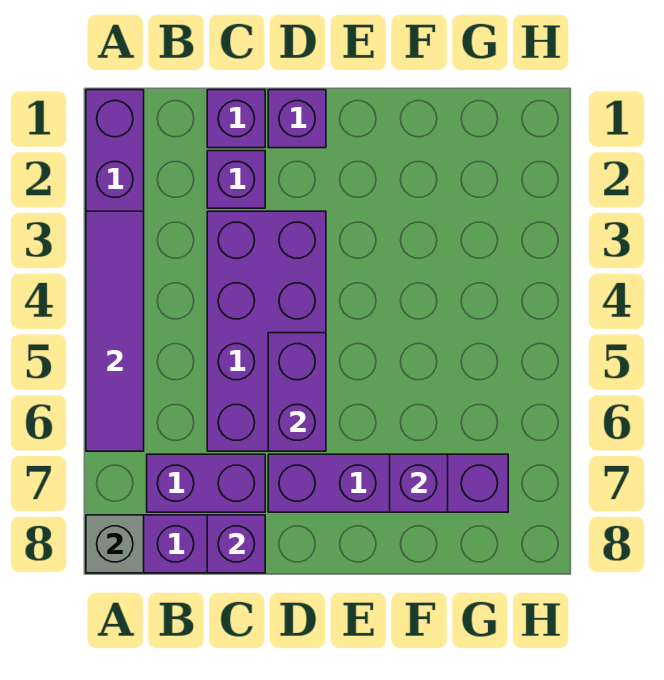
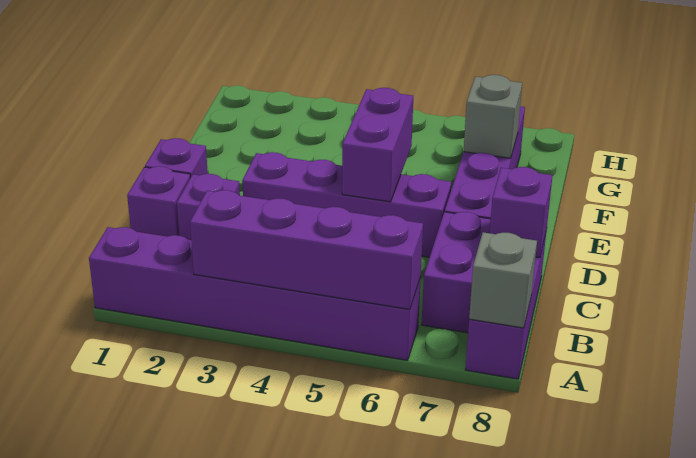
purple 1x4 tile [86,211,144,451] -> purple 1x4 brick [190,190,423,310]
purple 2x4 brick [207,211,326,451] -> purple 1x4 brick [242,152,451,257]
purple 1x2 brick [268,333,326,451] -> purple 1x2 brick turned to [342,88,413,202]
purple 1x1 brick [390,454,448,512] -> grey 1x1 brick [463,75,522,158]

